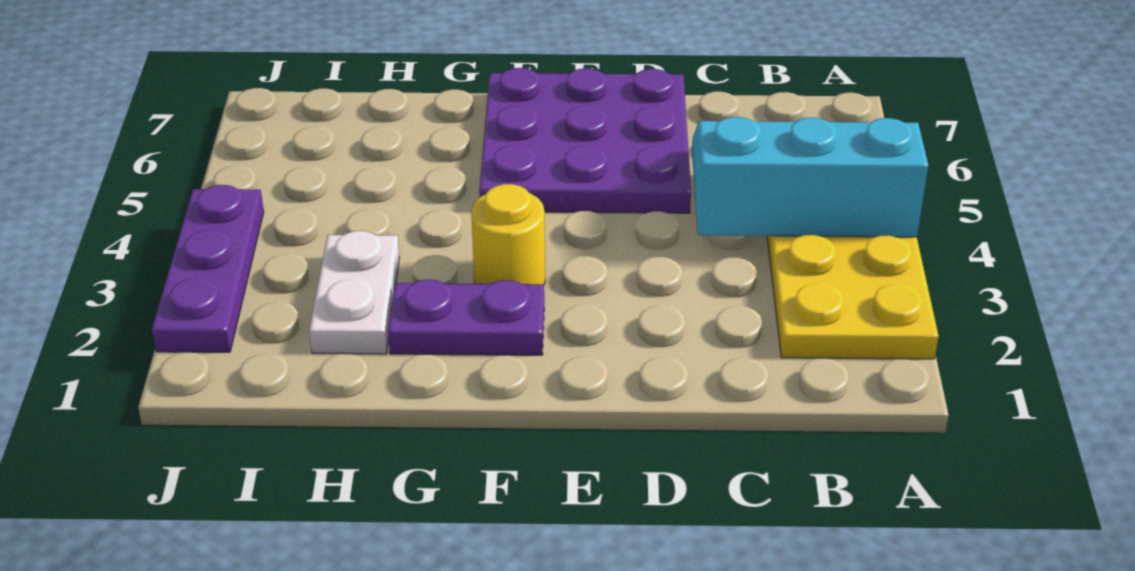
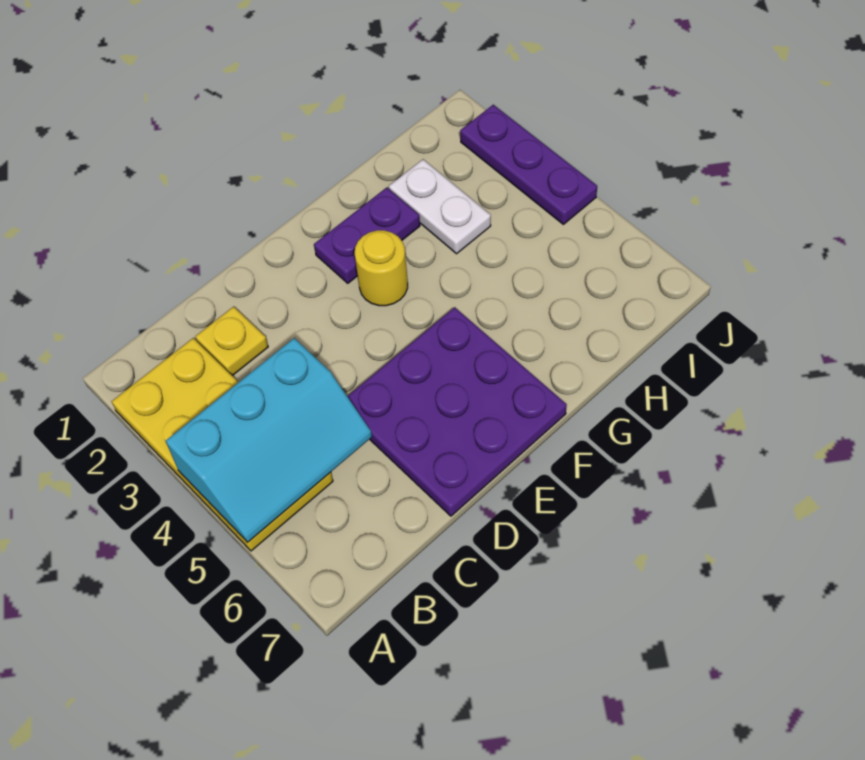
none -> yellow 1x1 plate [195,307,268,376]

